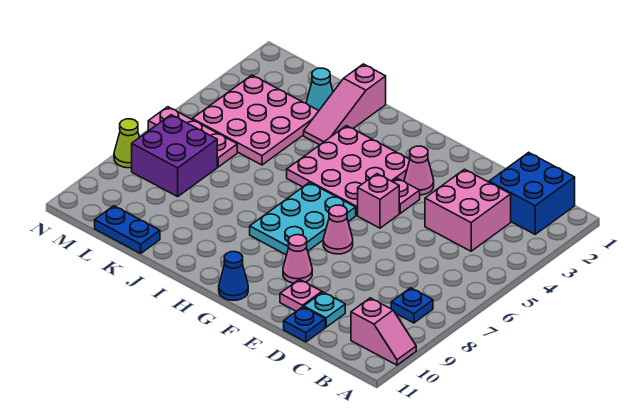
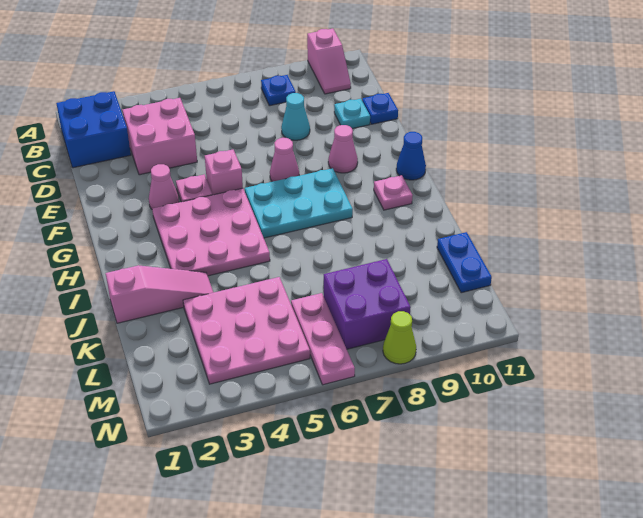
pink 1x2 slope [351,298,416,365] -> pink 1x2 slope turned to [307,29,351,94]
pink 1x1 plate [280,279,322,311] -> pink 1x1 plate moved to [374,175,413,210]
cyan 1x1 cone [306,68,333,111] -> cyan 1x1 cone moved to [281,93,310,140]

